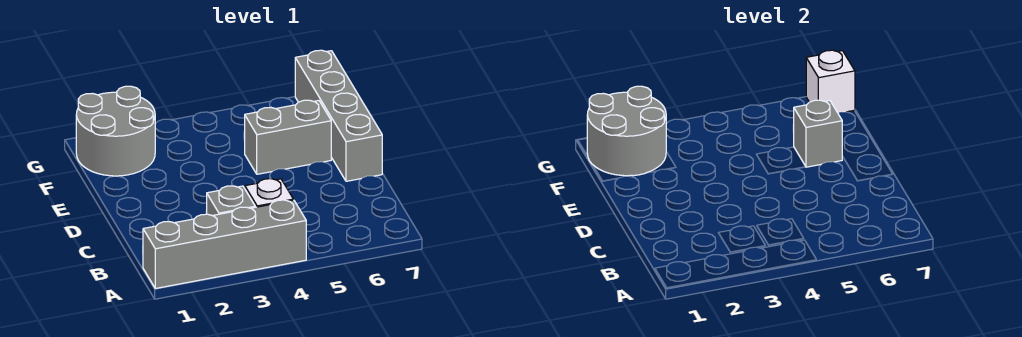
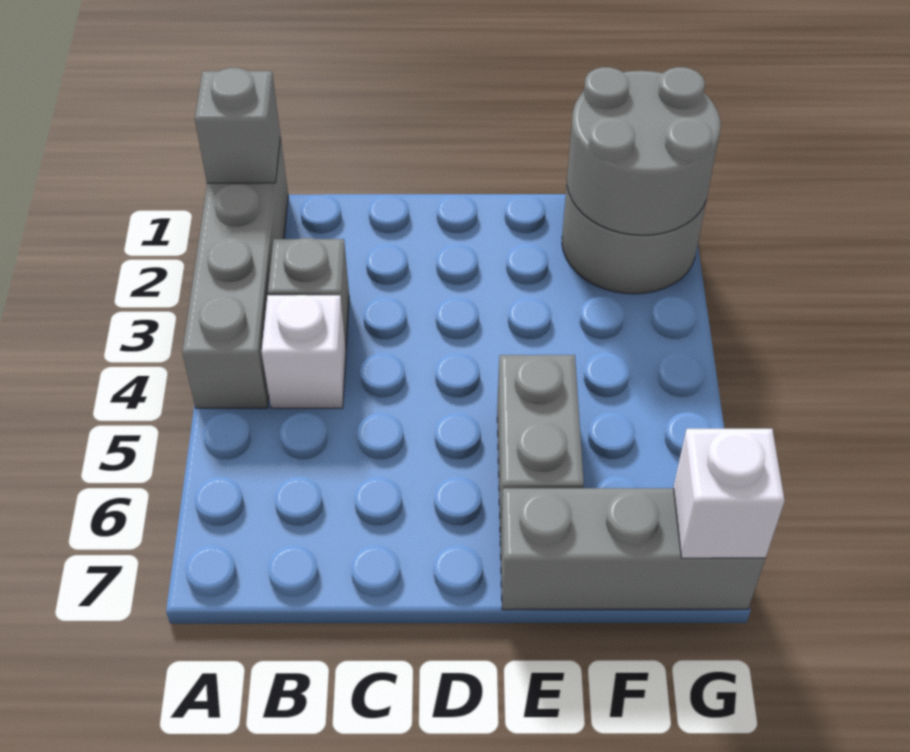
grey 1x4 brick [295,50,382,181] -> grey 1x3 brick [500,488,765,610]
grey 1x1 brick [793,100,842,167] -> grey 1x1 brick moved to [195,68,280,183]

